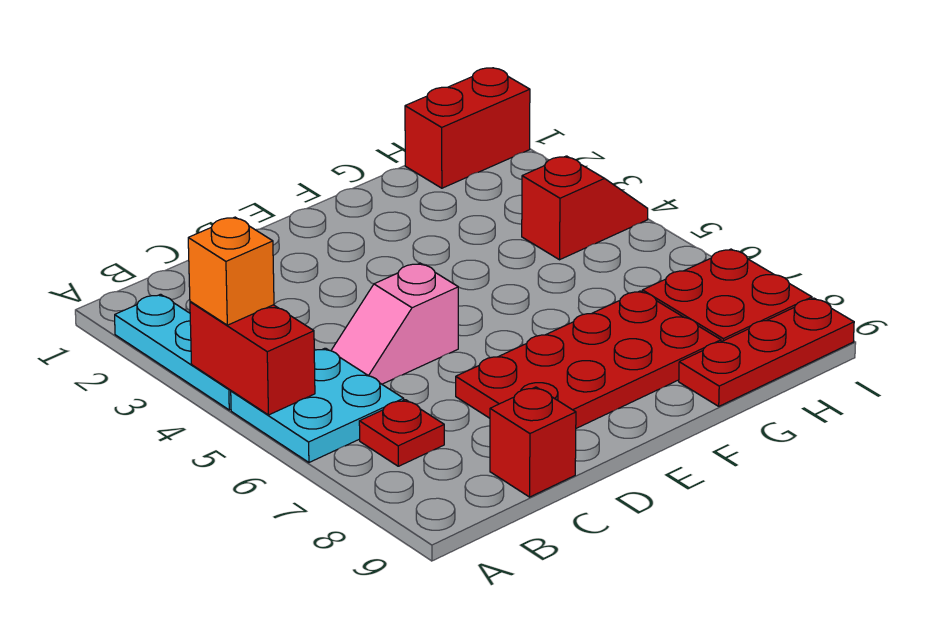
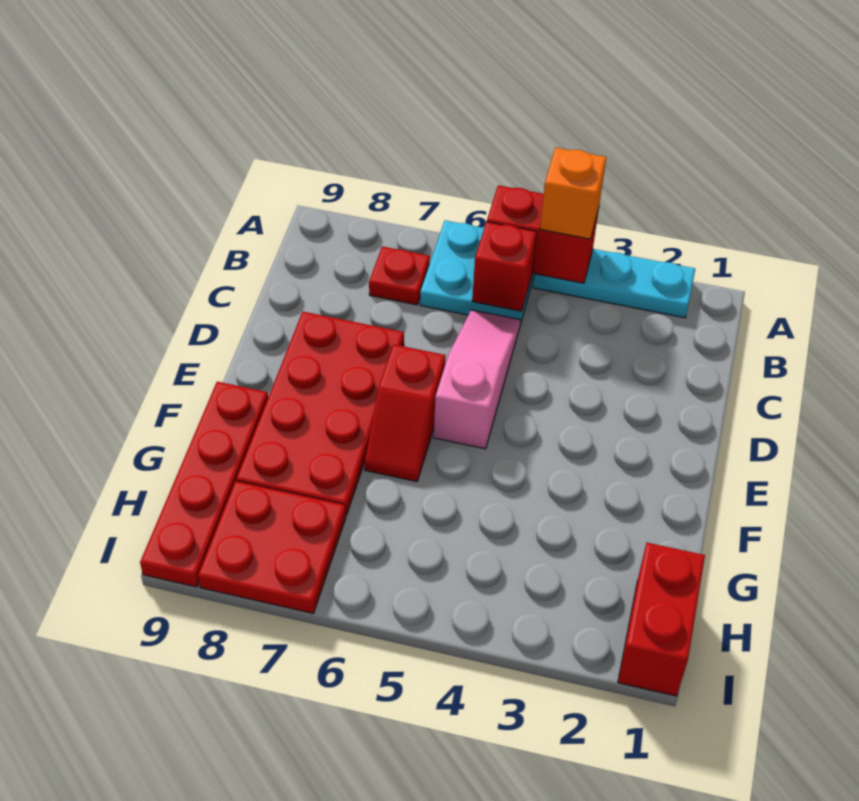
pink 1x2 slope [331,263,458,384] -> pink 1x3 slope [434,310,521,449]
red 1x1 brick [490,387,576,497] -> red 1x1 brick moved to [472,222,537,311]
red 1x3 plate [679,298,854,406] -> red 1x4 plate [140,382,268,587]
red 1x2 slope [522,156,648,260] -> red 1x2 slope moved to [365,344,446,482]

